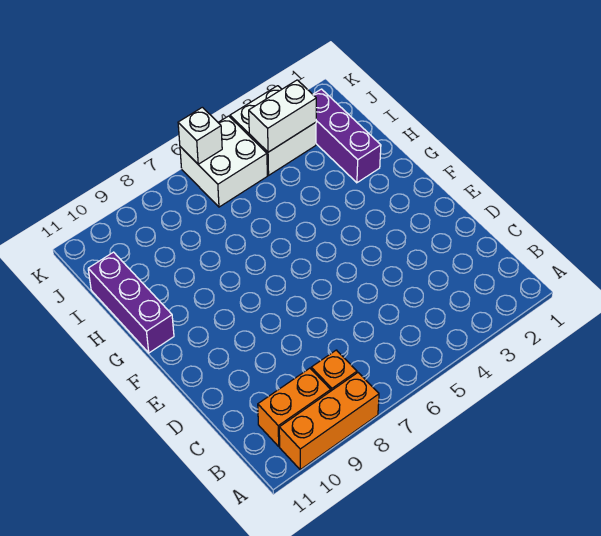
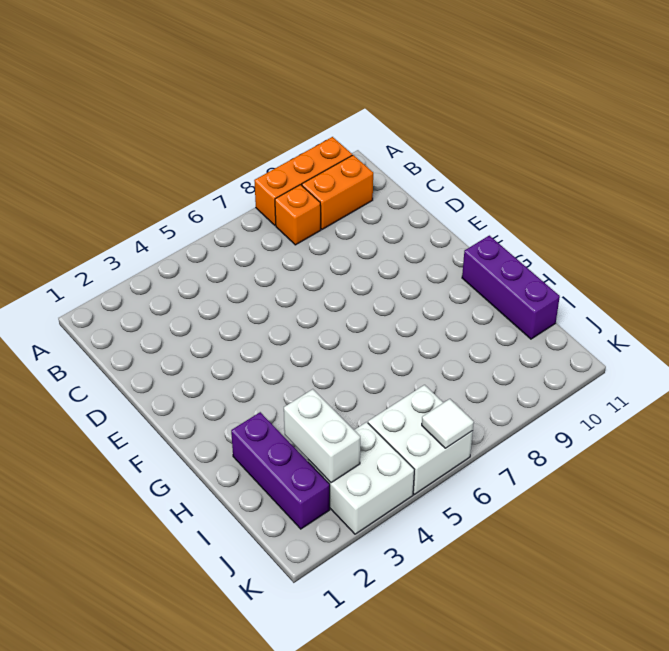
white 1x2 brick [249,80,316,152] -> white 1x2 brick turned to [284,389,360,483]
white 1x1 brick [178,107,222,164] -> white 1x1 tile [422,399,474,448]

